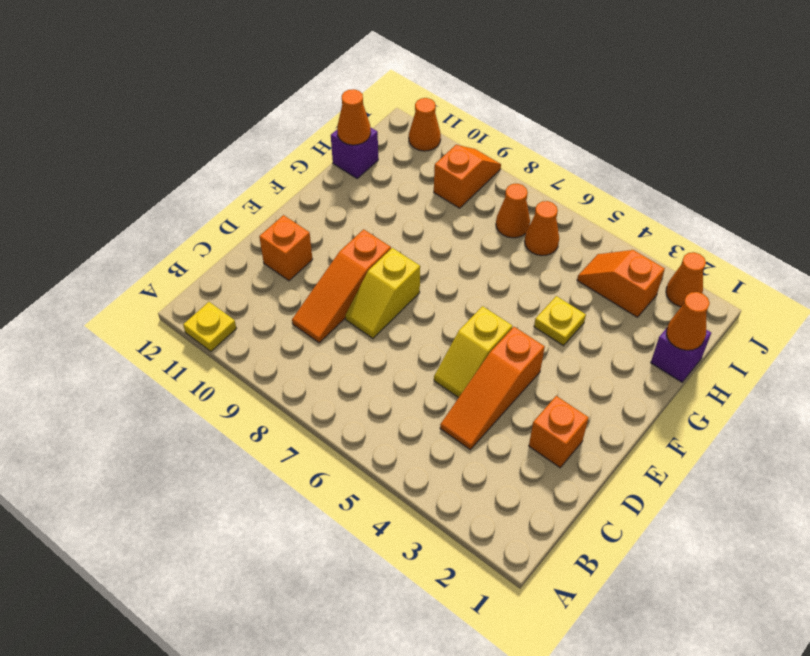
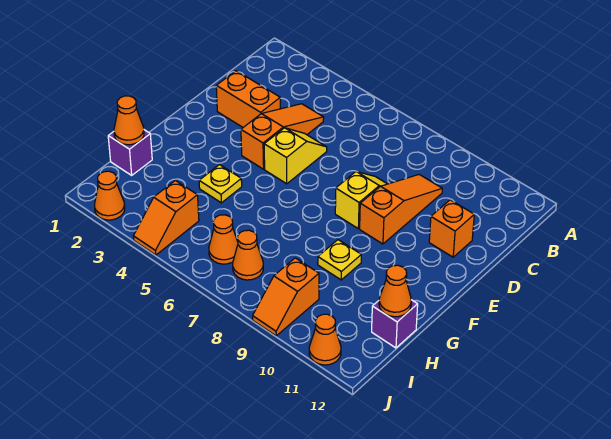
yellow 1x1 plate [183,302,236,351] -> yellow 1x1 plate moved to [318,240,361,280]
orange 1x1 brick [529,396,589,468] -> orange 1x2 brick [216,71,280,127]
orange 1x2 slope [577,250,665,317] -> orange 1x2 slope turned to [134,180,199,255]

